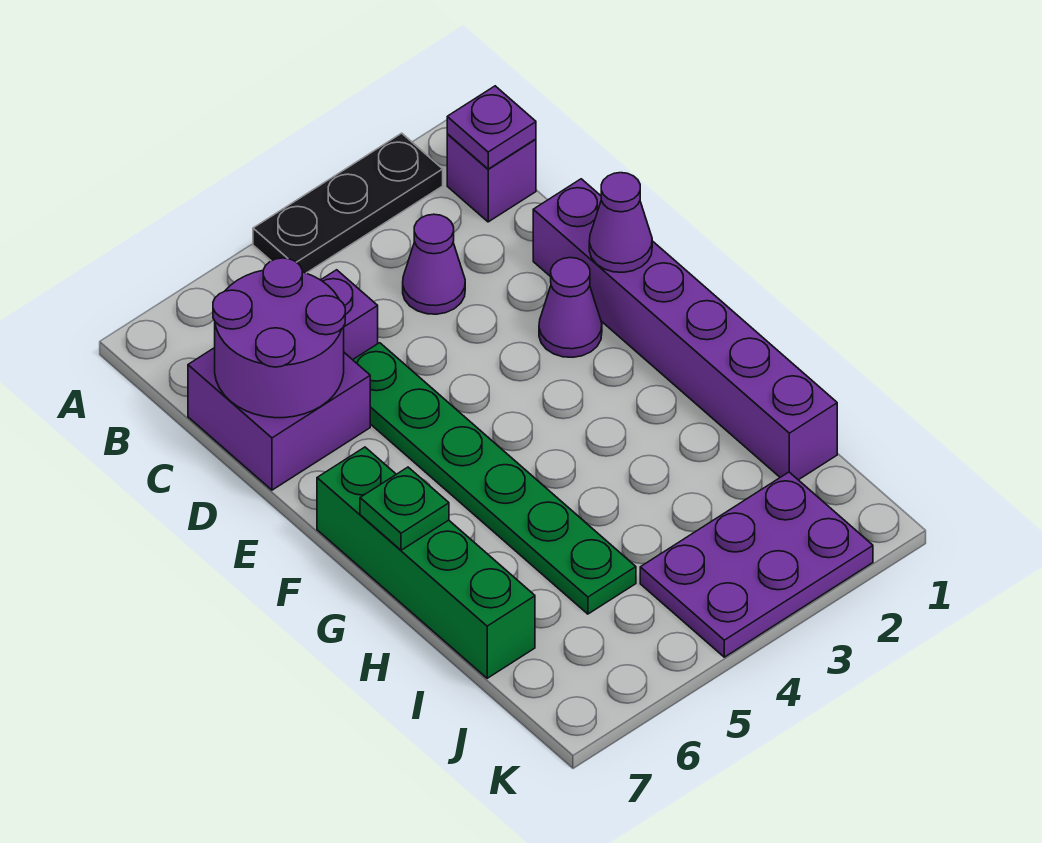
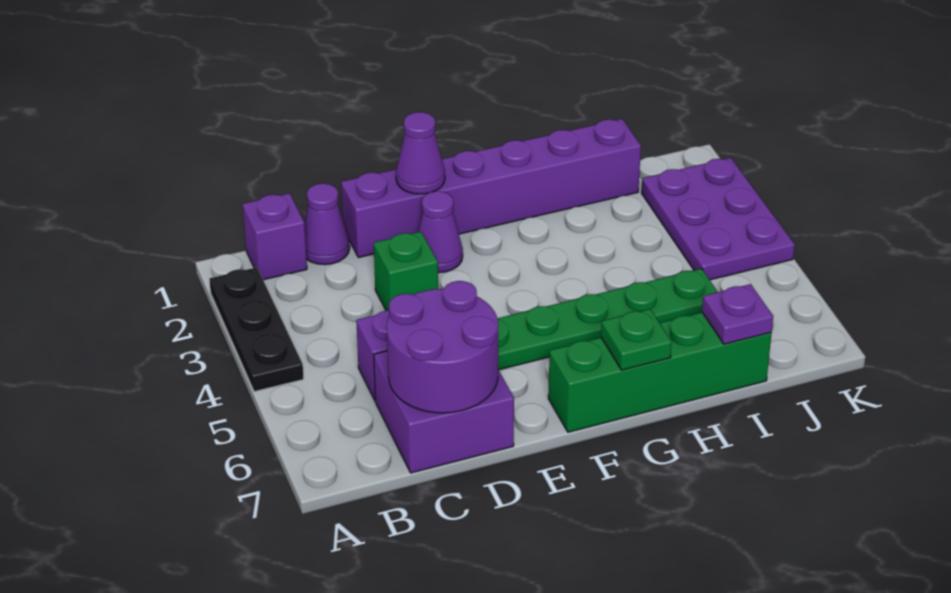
purple 1x1 plate [447,86,536,169] -> purple 1x1 plate moved to [702,284,773,344]
purple 1x1 cone [403,214,465,314] -> purple 1x1 cone moved to [304,184,350,265]
none -> green 1x1 brick [374,232,438,311]

